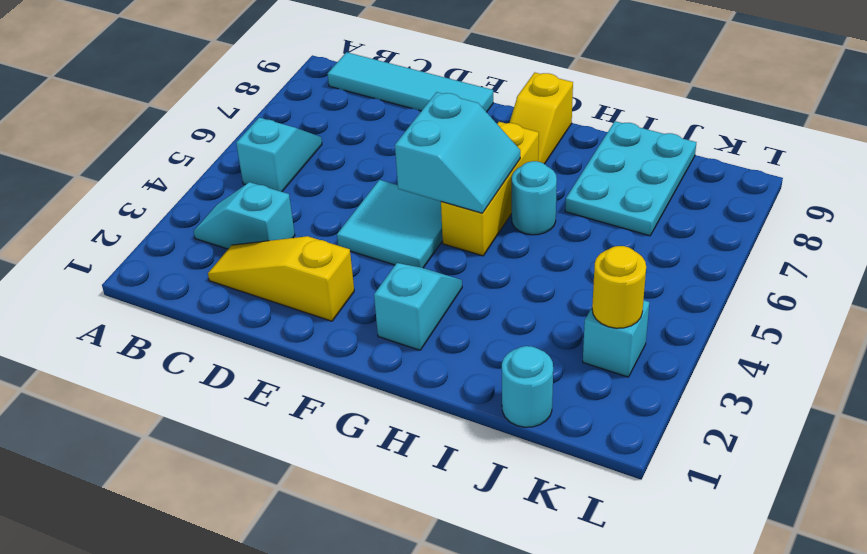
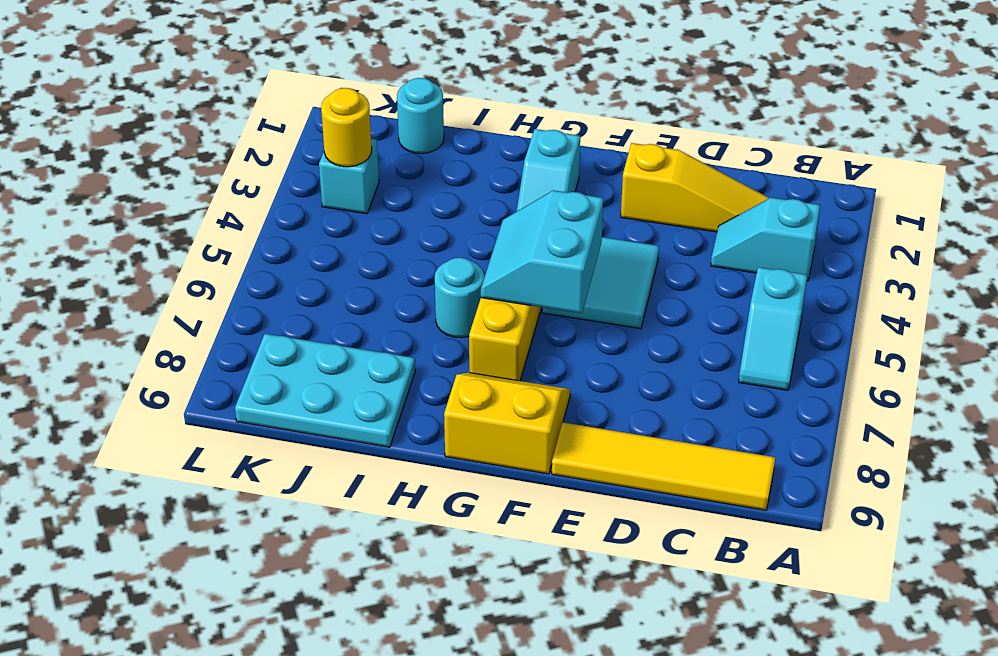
cyan 1x2 slope [194,182,295,249] -> cyan 1x2 slope turned to [711,198,820,281]
cyan 1x4 tile [328,52,493,112] -> yellow 1x4 tile [552,422,775,510]
yellow 1x2 slope [510,73,573,164] -> yellow 2x2 slope [444,373,570,474]
cyan 2x3 plate [565,121,696,236] -> cyan 2x3 plate turned to [235,334,415,447]

